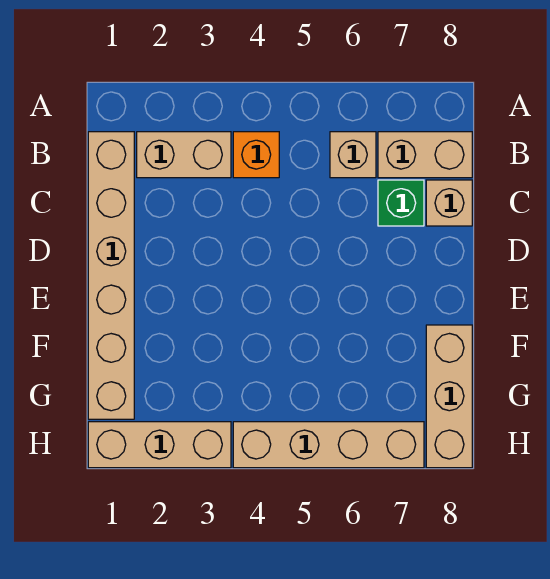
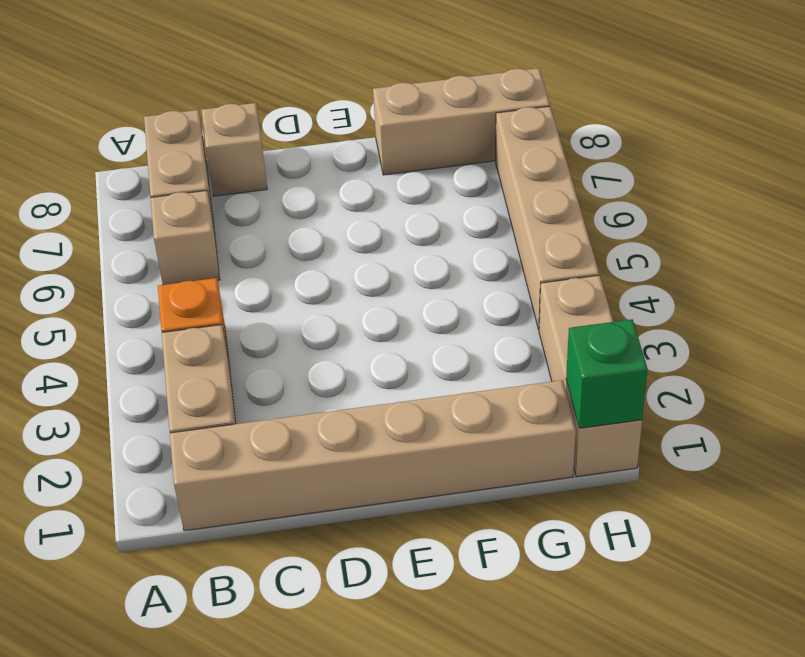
green 1x1 brick [378,180,424,226] -> green 1x1 brick moved to [566,319,647,428]

